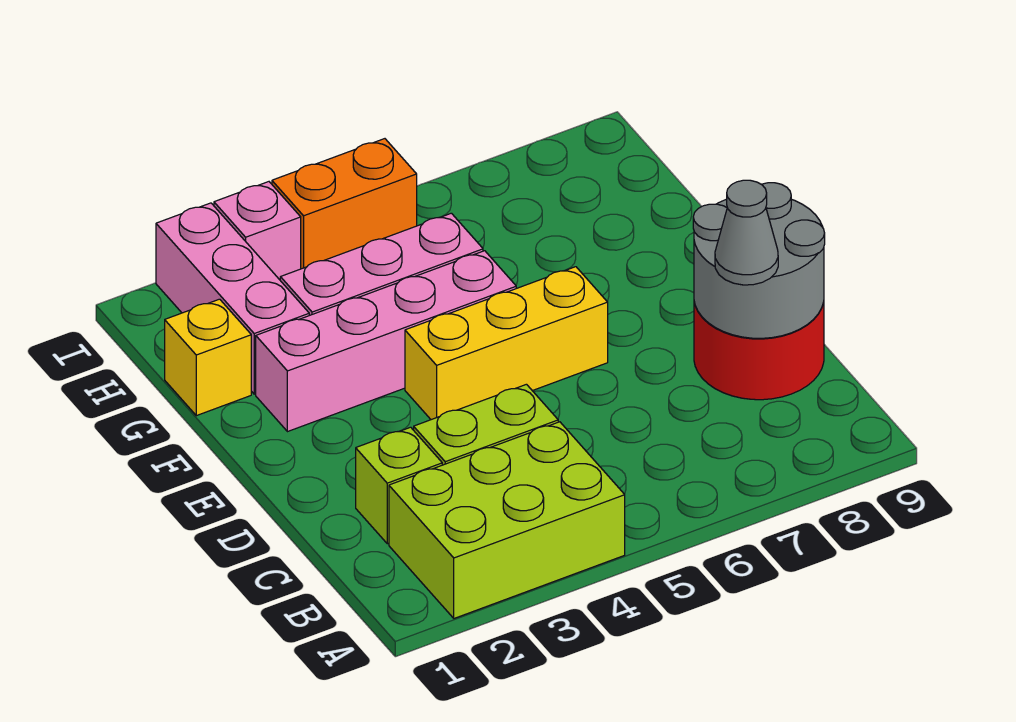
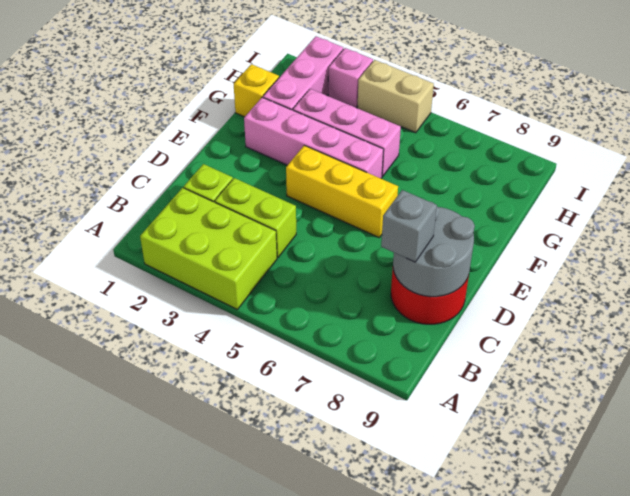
grey 1x1 cone [715,180,778,285] -> grey 1x1 brick [381,190,437,262]
orange 1x2 brick [272,139,417,269] -> tan 1x2 brick [357,60,434,133]

